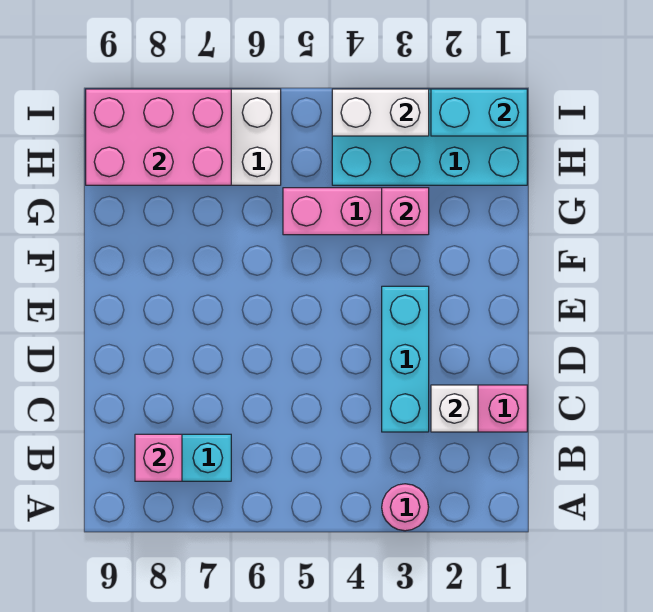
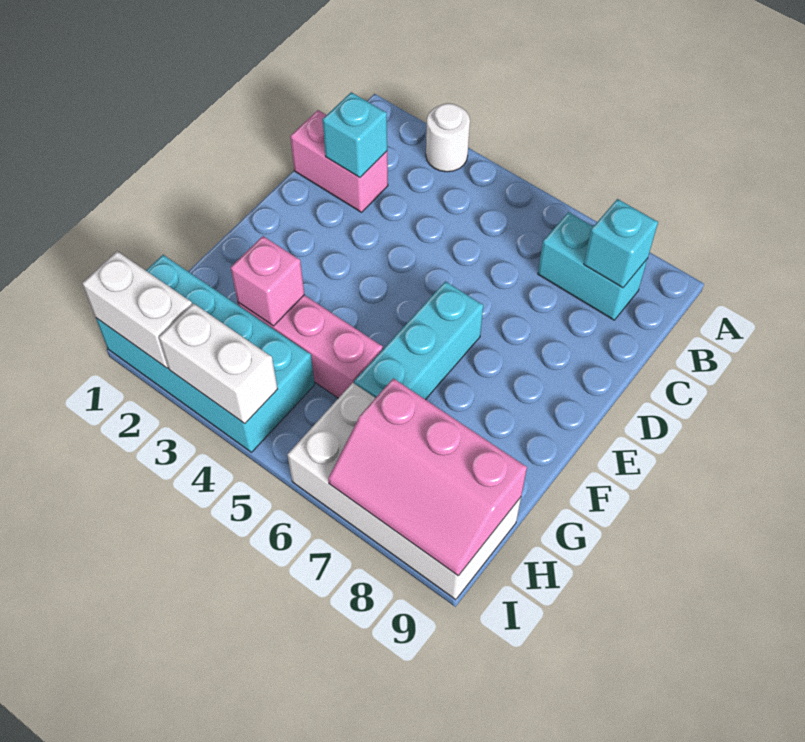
pink 1x1 round brick [382,484,429,531] -> white 1x1 round brick [426,103,470,172]
pink 1x1 brick [135,434,182,481] -> cyan 1x1 brick [584,199,658,288]
white 1x1 brick [431,385,478,432] -> cyan 1x1 brick [323,92,387,178]
cyan 1x3 brick [382,286,429,432] -> cyan 1x3 brick moved to [354,281,483,400]
pink 2x3 brick [86,89,231,185] -> pink 2x3 slope [328,378,527,576]
cyan 1x2 brick [431,89,527,136] -> white 1x2 brick [82,251,192,368]

